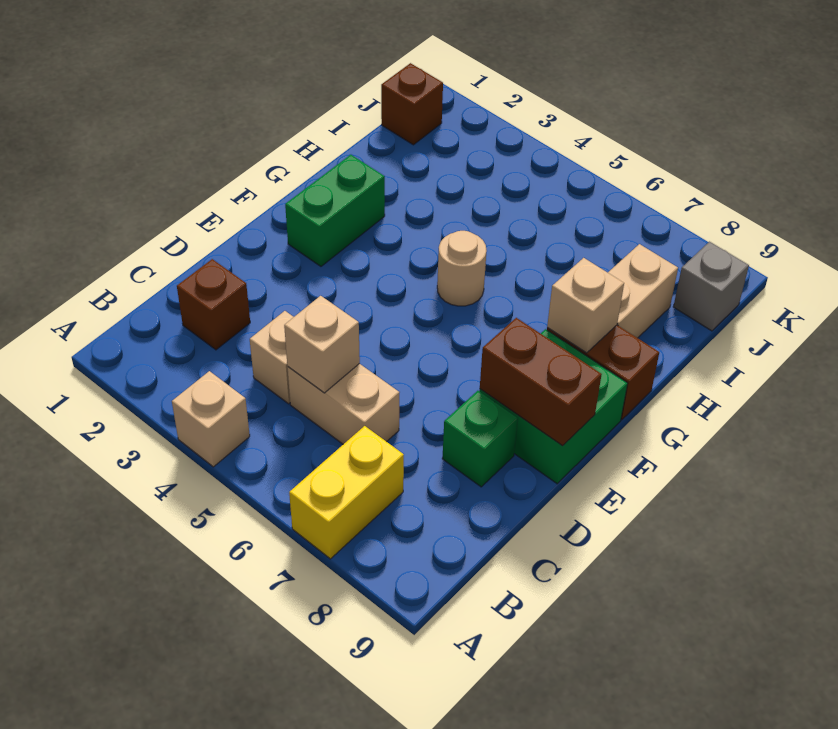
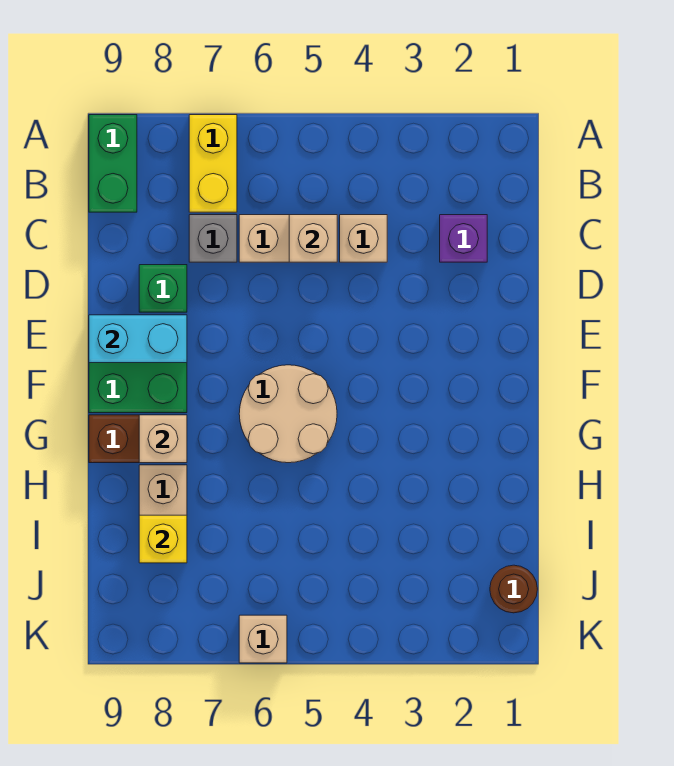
tan 1x1 brick [172,371,250,467] -> tan 1x1 brick moved to [239,615,287,663]
brown 1x1 brick [177,259,250,350] -> purple 1x1 brick [440,215,487,262]
brown 1x2 brick [480,318,602,445] -> cyan 1x2 brick [89,315,187,363]
green 1x2 brick [285,155,385,266] -> green 1x2 brick moved to [89,115,137,212]
tan 1x1 round brick [437,231,487,306] -> tan 2x2 round brick [239,365,337,463]
none -> yellow 1x1 brick [139,515,187,563]
brown 1x1 brick [381,63,443,145] -> brown 1x1 round brick [490,565,537,613]
grey 1x1 brick [673,242,749,331] -> grey 1x1 brick moved to [189,215,237,262]

